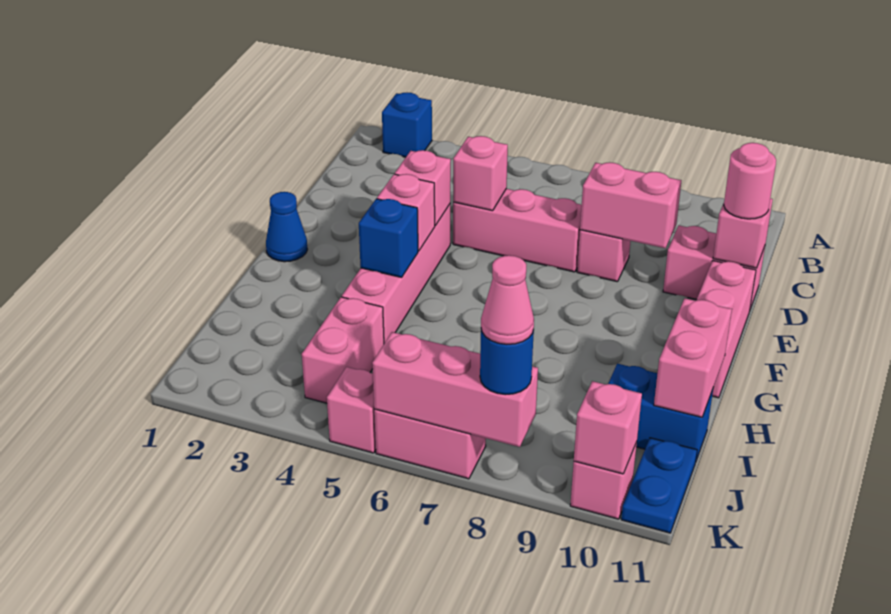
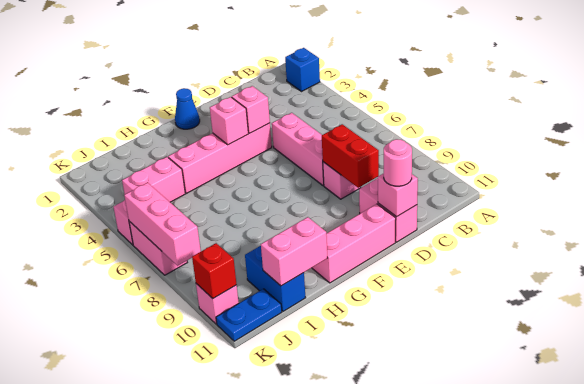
pink 1x1 brick [453,136,508,211] -> none
pink 1x2 brick [580,162,681,248] -> red 1x2 brick [322,124,379,188]
blue 1x1 brick [359,199,418,277] -> none
blue 1x1 round brick [480,330,534,395] -> none
pink 1x1 cone [481,255,534,344] -> none
pink 1x1 brick [574,381,642,474] -> red 1x1 brick [192,243,236,298]

